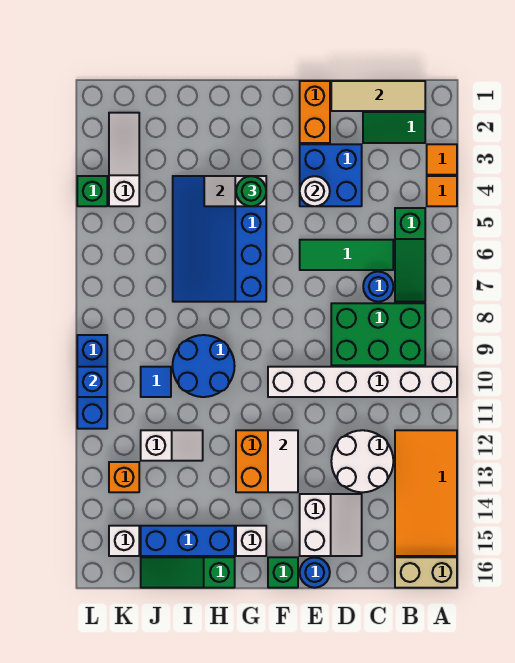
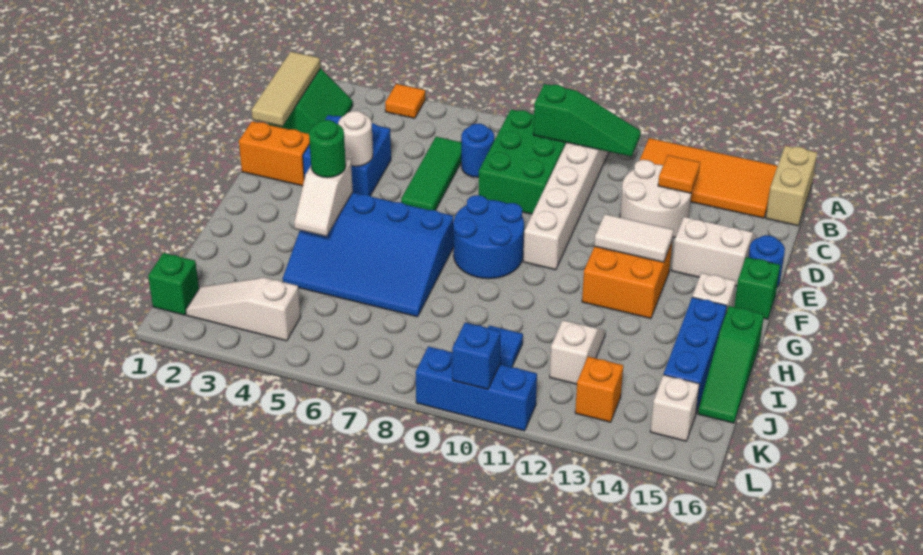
orange 1x1 tile [427,144,457,175] -> orange 1x1 tile moved to [658,155,700,193]
green 1x3 slope [395,208,425,302] -> green 1x3 slope moved to [533,84,641,156]
blue 2x2 round brick [173,335,235,397] -> blue 2x2 round brick moved to [453,195,524,279]
green 1x1 brick [77,176,107,206] -> green 1x1 brick moved to [148,253,199,315]

